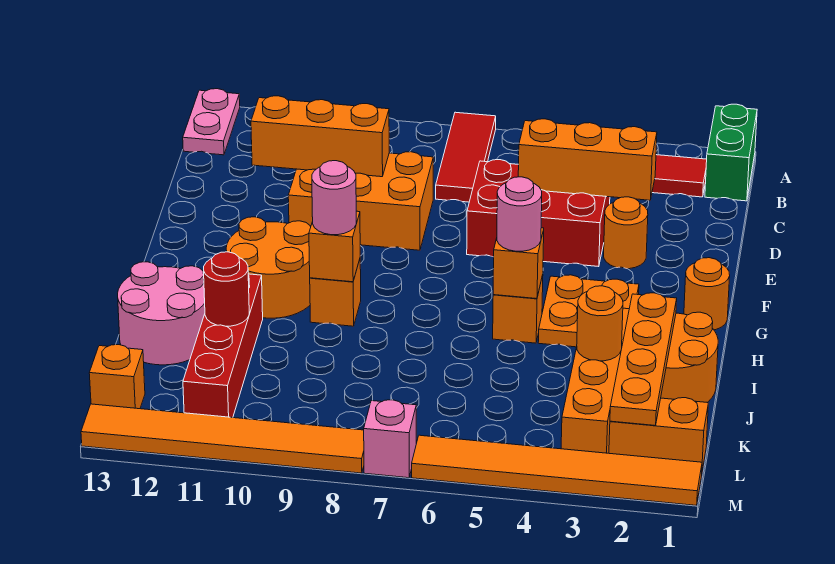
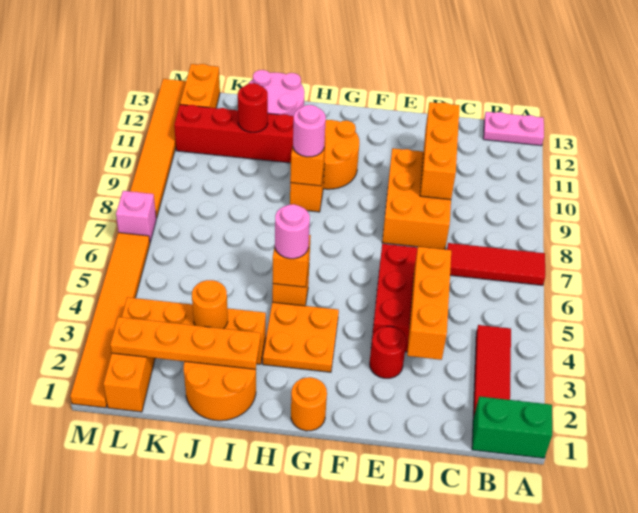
orange 1x1 round brick [604,197,648,269] -> red 1x1 round brick [370,326,406,378]
orange 1x1 brick [89,345,145,409] -> orange 1x2 brick [180,64,220,108]

